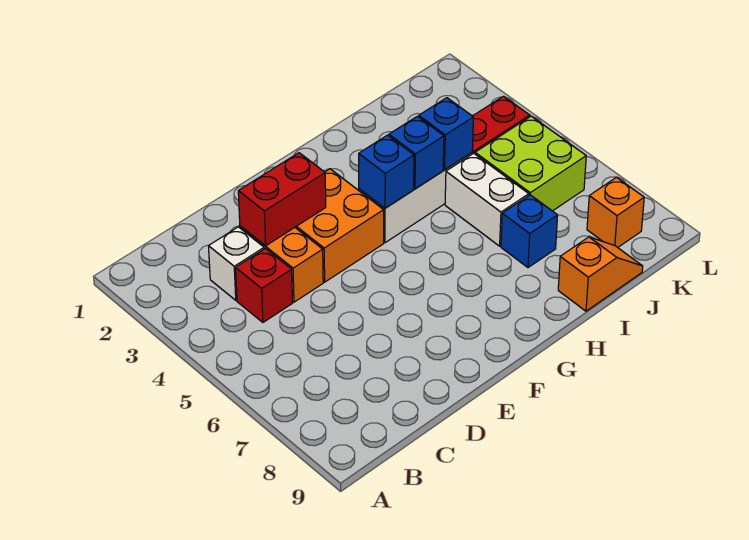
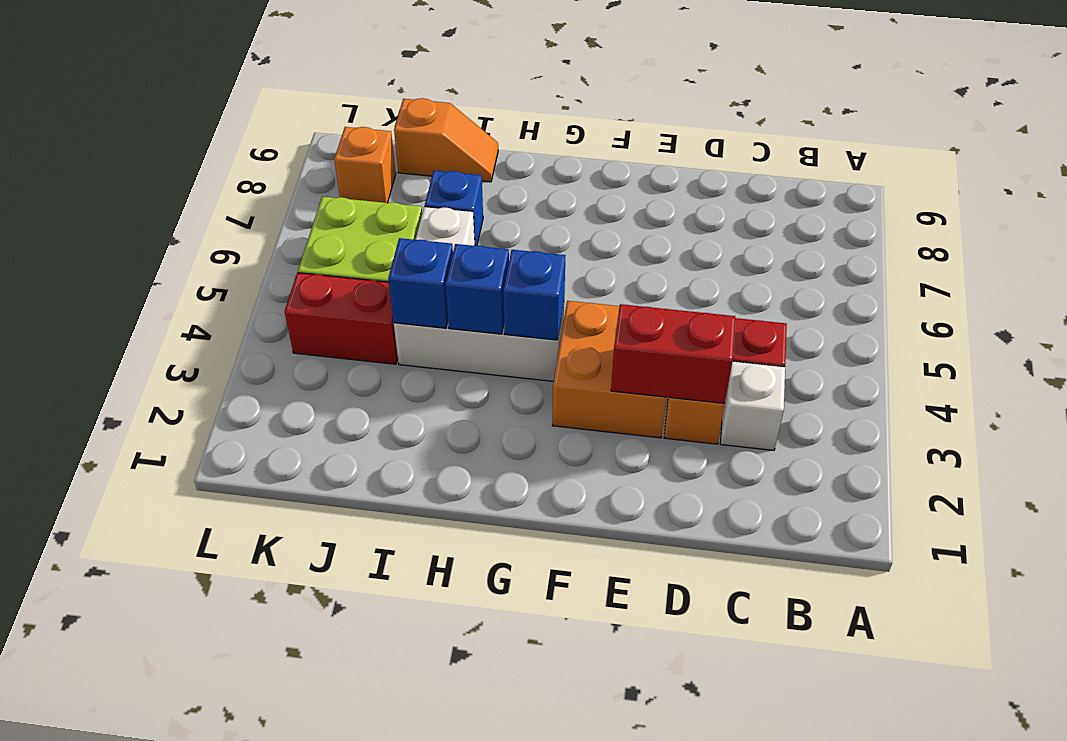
orange 1x2 slope [558,237,643,311] -> orange 1x2 slope turned to [394,98,498,182]

